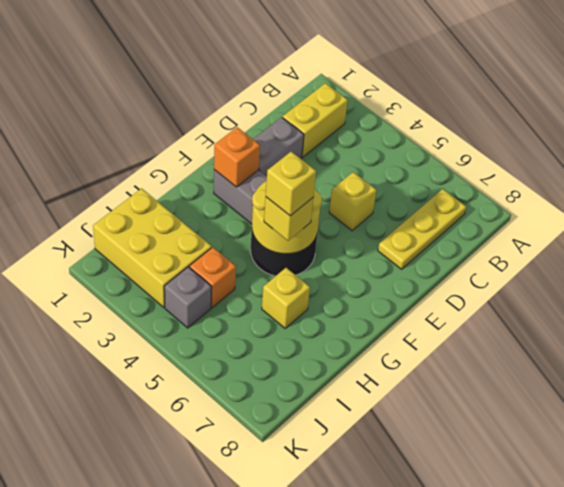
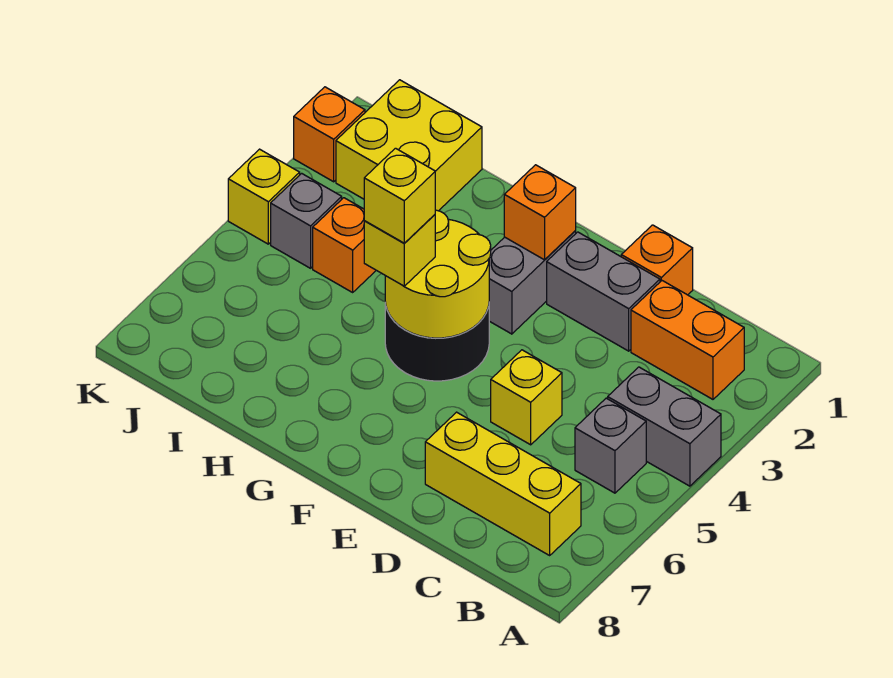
none -> grey 1x2 brick [608,367,721,486]
yellow 1x2 brick [283,83,348,157] -> orange 1x2 brick [631,281,744,399]
none -> grey 1x1 brick [575,398,646,493]
yellow 1x3 plate [378,189,466,269] -> yellow 1x3 brick [425,412,581,555]
none -> orange 1x1 brick [621,225,693,295]
yellow 1x1 brick [262,268,310,328] -> yellow 1x1 brick moved to [228,149,300,244]
yellow 2x3 brick [93,188,212,307] -> yellow 2x2 brick [336,80,482,211]
none -> orange 1x1 brick [294,87,365,182]

